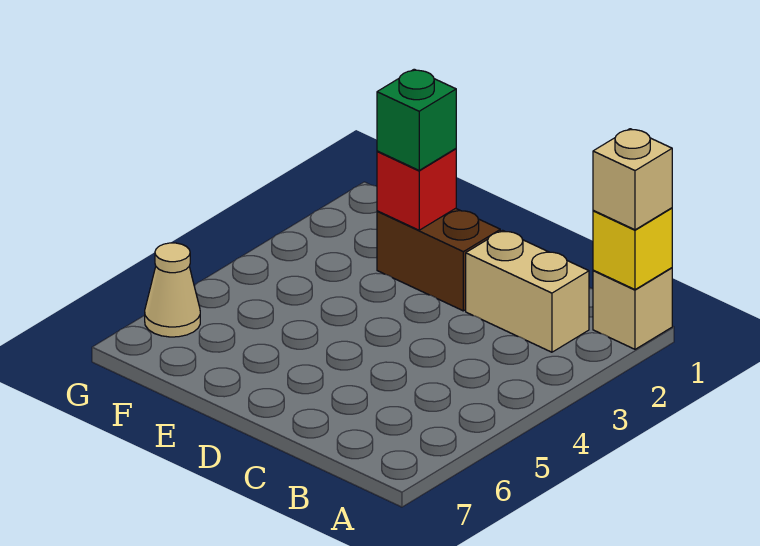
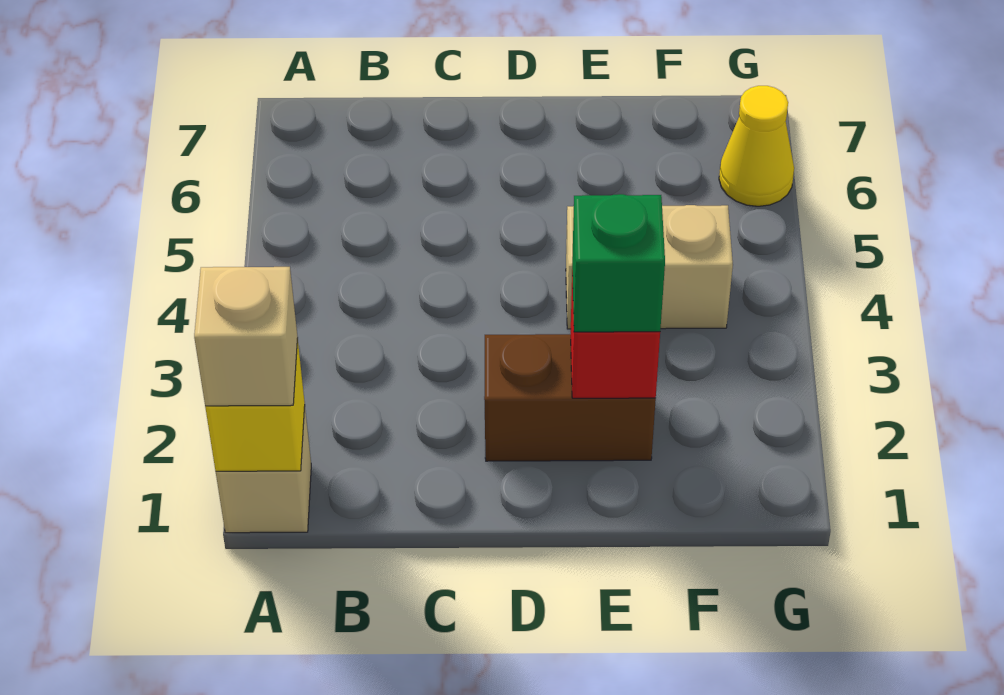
tan 1x2 brick [466,230,589,352] -> tan 1x2 brick moved to [566,205,733,329]
tan 1x1 cone [145,243,200,337] -> yellow 1x1 cone [719,86,794,206]

